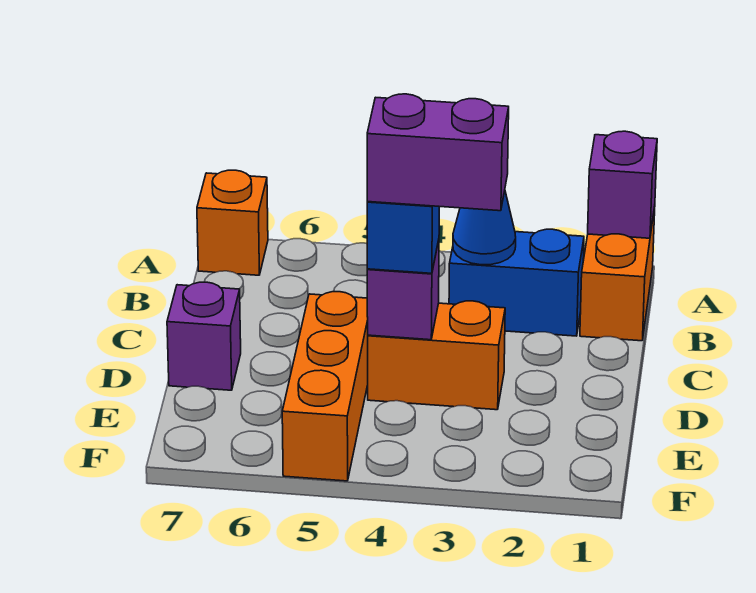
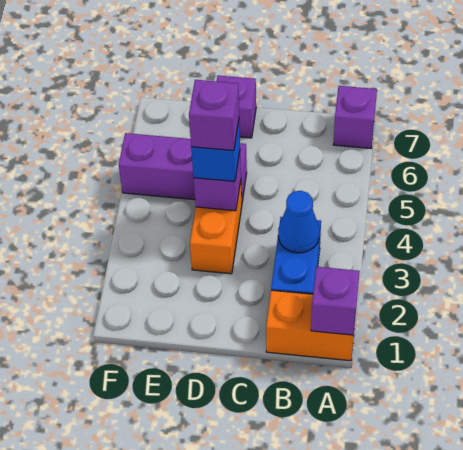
orange 1x1 brick [197,170,268,275] -> purple 1x1 brick [333,86,377,148]
purple 1x2 brick [367,94,509,211] -> purple 1x1 brick [189,80,239,151]
orange 1x3 brick [282,292,368,481] -> purple 1x3 brick [119,133,247,202]

